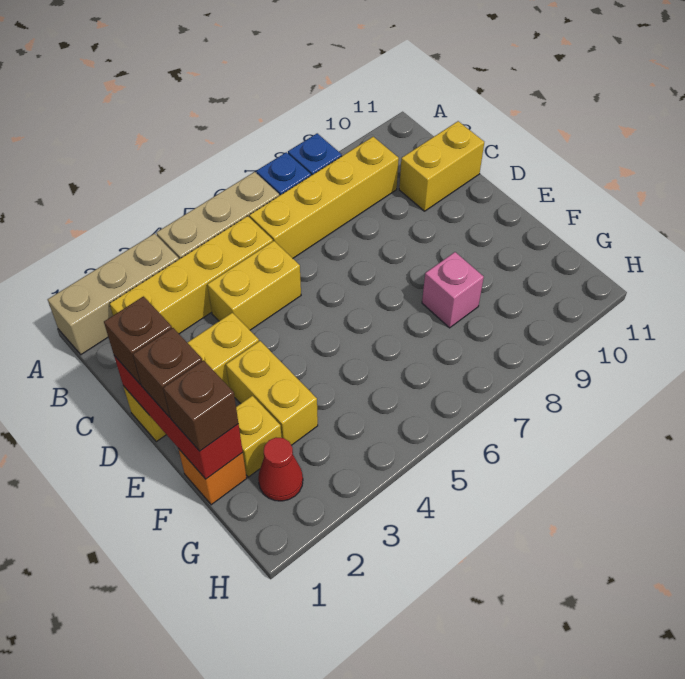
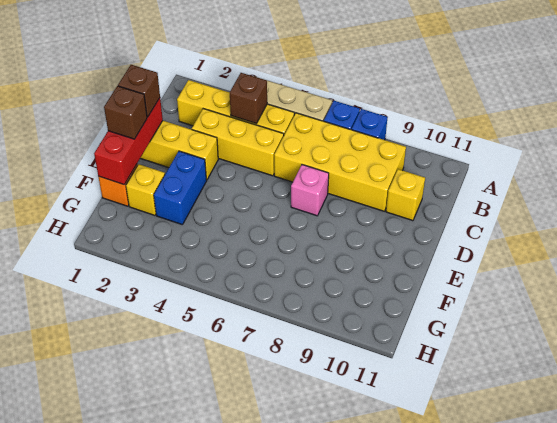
tan 1x3 brick [48,234,179,355] -> none
yellow 1x4 brick [249,137,399,258] -> yellow 2x4 brick [274,113,406,211]
yellow 1x2 brick [207,241,301,330] -> yellow 1x3 brick [192,109,284,176]
yellow 1x2 brick [399,121,484,211] -> yellow 1x1 brick [386,169,425,221]
yellow 1x2 brick [226,341,318,445] -> blue 1x2 brick [154,151,206,225]
brown 1x1 brick [163,360,238,451] -> brown 1x1 brick moved to [230,73,267,124]
pink 1x1 brick [422,252,484,328] -> pink 1x1 brick moved to [291,165,329,216]
red 1x1 cone [258,437,303,501] -> none

